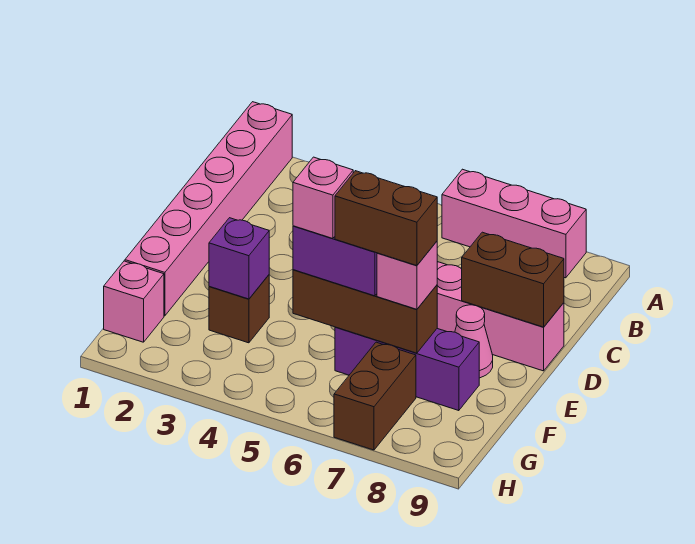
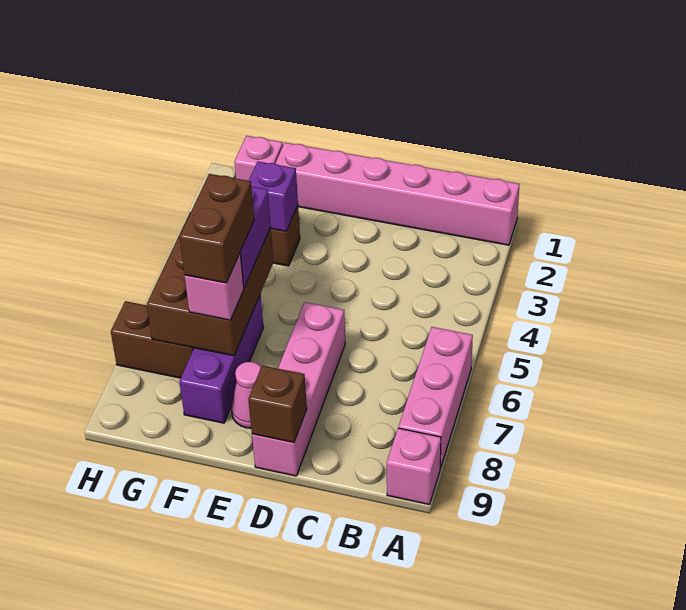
brown 1x2 brick [462,232,564,327] -> brown 1x1 brick [248,366,307,443]
brown 1x3 brick [293,270,437,353] -> brown 2x3 brick [147,212,273,356]
pink 1x1 brick [293,157,353,238] -> pink 1x1 brick moved to [387,428,441,504]

